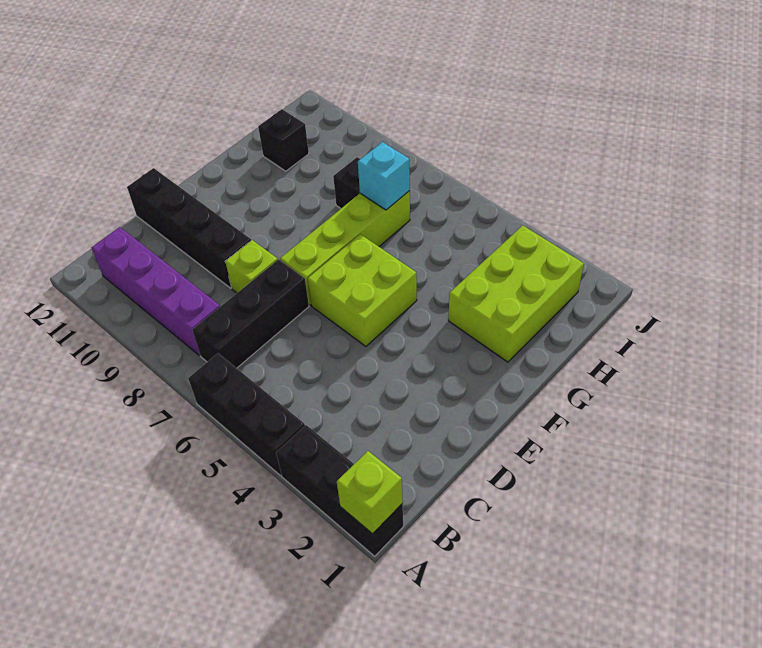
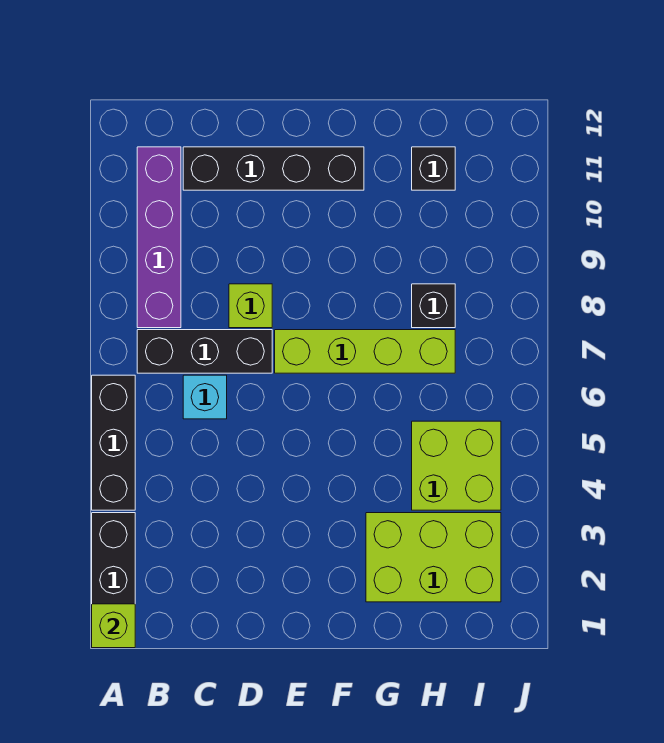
black 1x4 brick [127,168,251,288] -> black 1x4 brick turned to [183,147,364,190]
lime 2x2 brick [308,234,417,346] -> lime 2x2 brick moved to [412,421,501,510]
cyan 1x1 brick [358,142,410,210] -> cyan 1x1 brick moved to [183,375,227,419]

